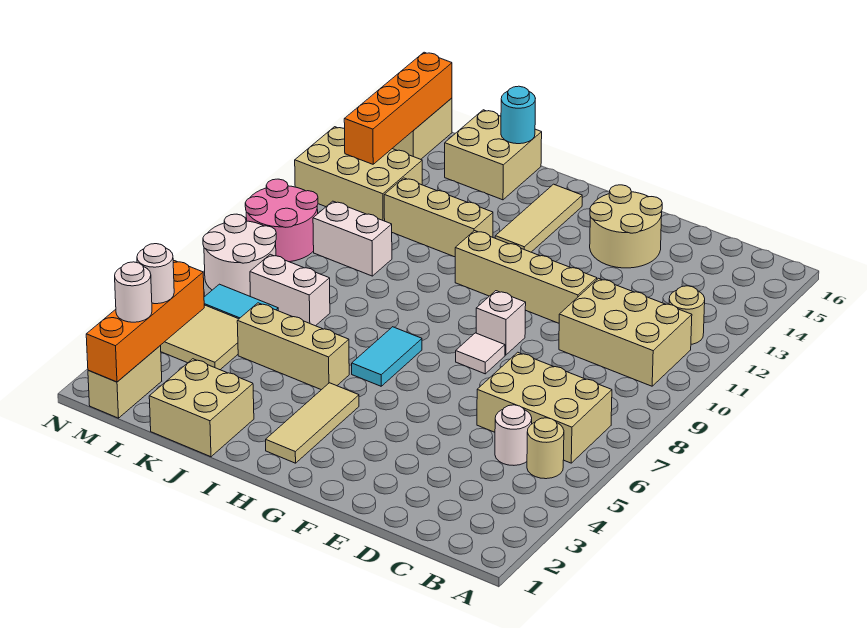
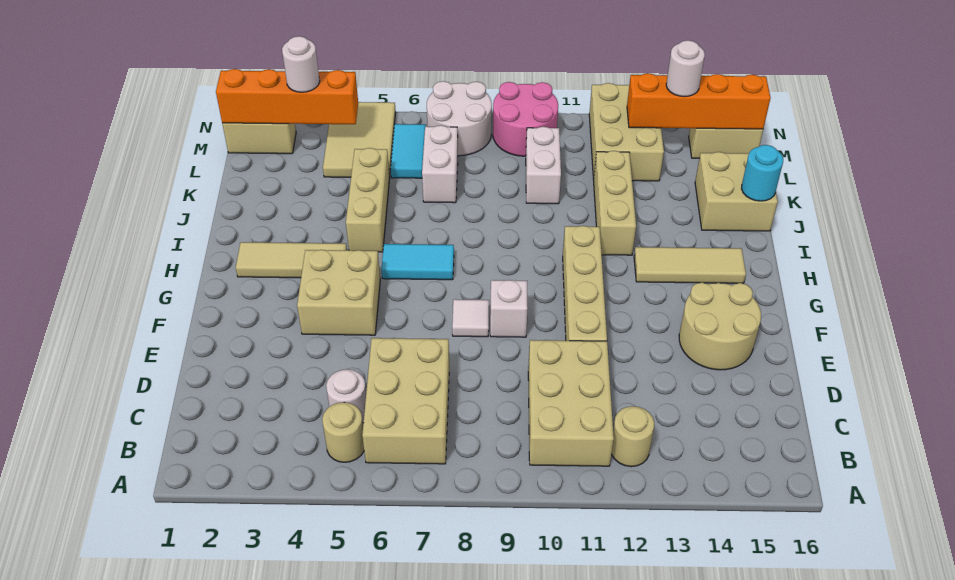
tan 2x2 brick [149,359,254,457] -> tan 2x2 brick moved to [297,250,380,335]
white 1x1 round brick [115,262,152,322] -> white 1x1 round brick moved to [666,40,705,97]

